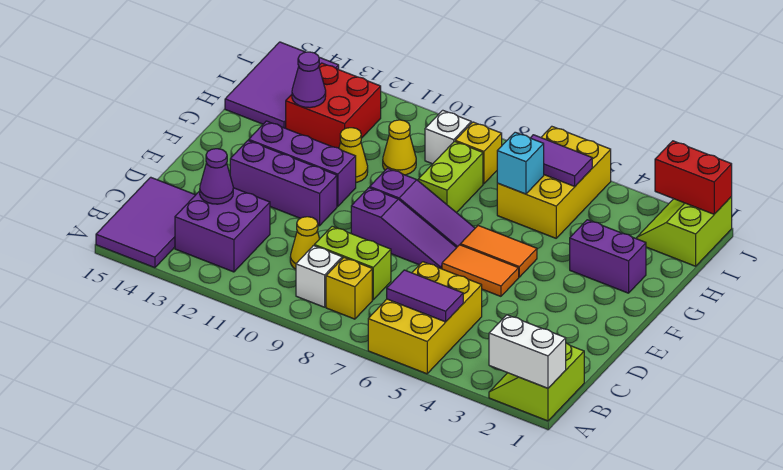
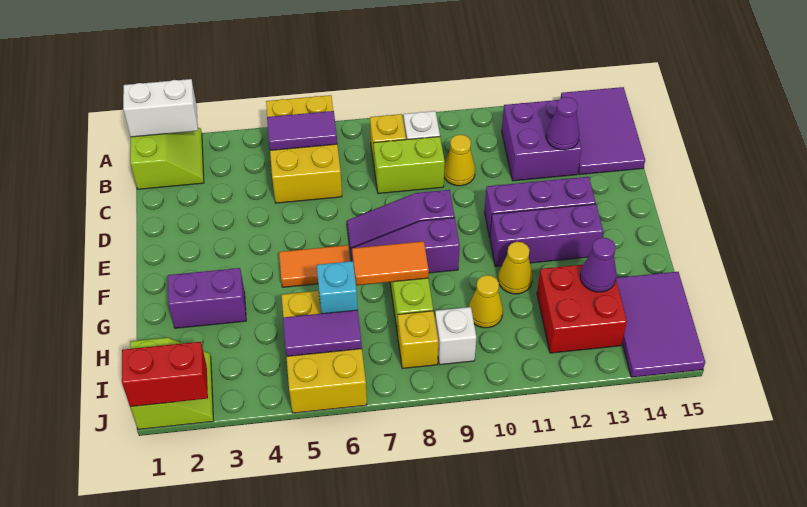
orange 1x2 tile [442,245,519,296] -> orange 1x2 tile moved to [352,241,429,285]

